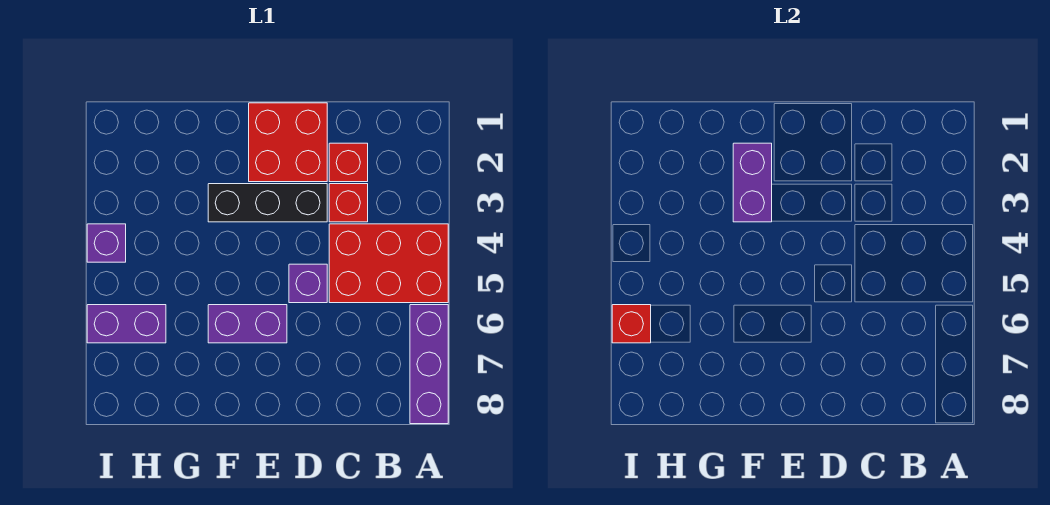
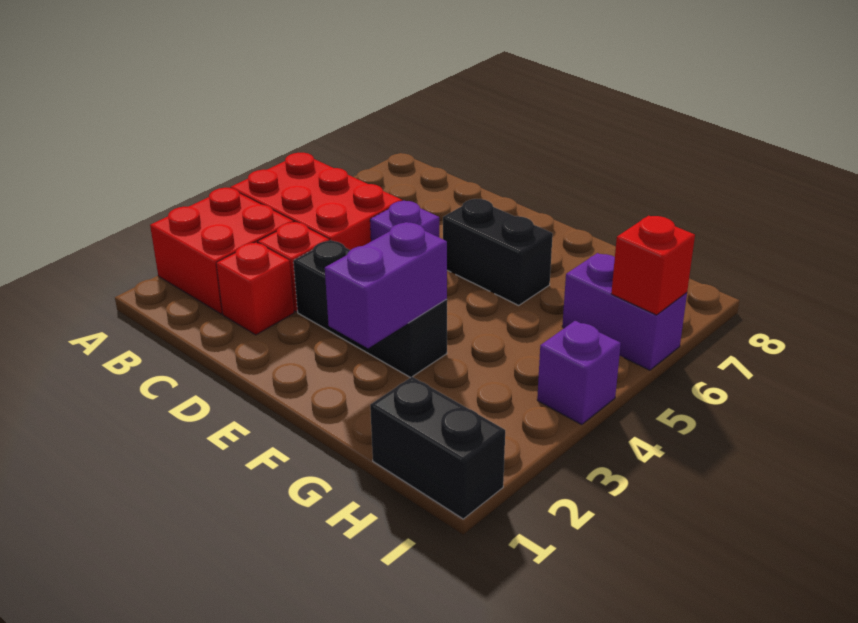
purple 1x3 brick [410,305,448,424] -> none
red 2x2 brick [249,103,327,182] -> red 2x2 brick moved to [150,188,293,314]
purple 1x2 brick [208,305,287,343] -> black 1x2 brick [443,199,553,305]
none -> black 1x2 brick [370,377,505,519]

